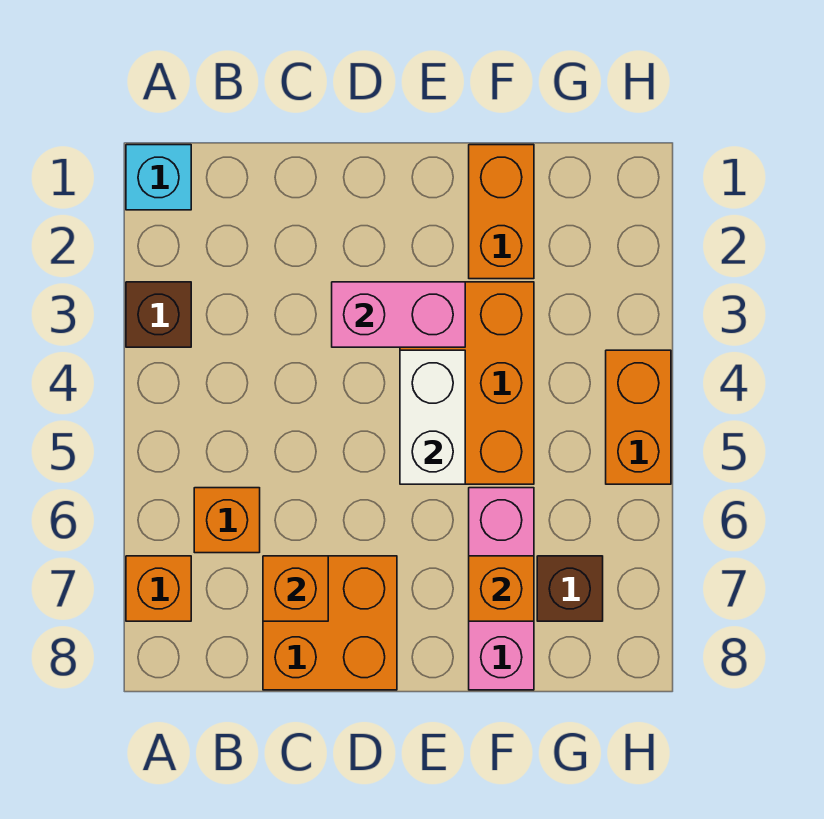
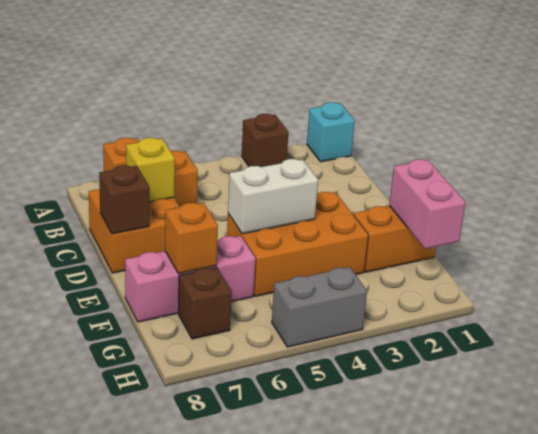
orange 1x1 brick [263,556,328,621] -> yellow 1x1 brick [126,138,175,202]
pink 1x2 brick [332,282,465,347] -> pink 1x2 brick moved to [389,159,466,249]
none -> brown 1x1 brick [99,165,149,234]
orange 1x2 brick [606,350,671,484] -> grey 1x2 brick [272,267,367,347]

